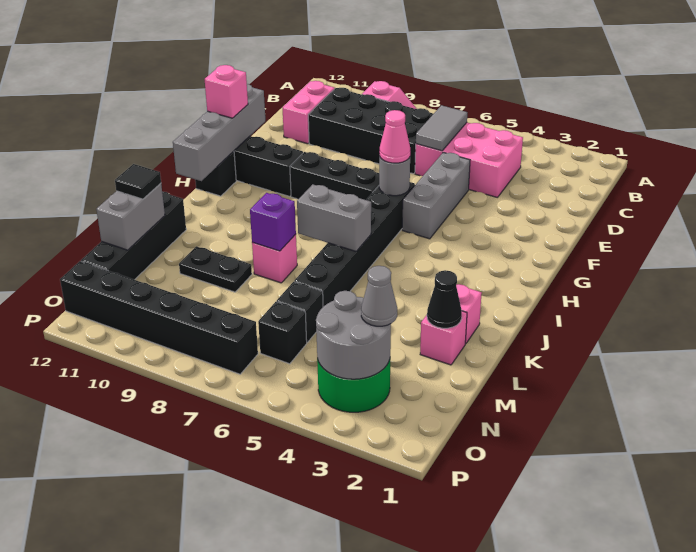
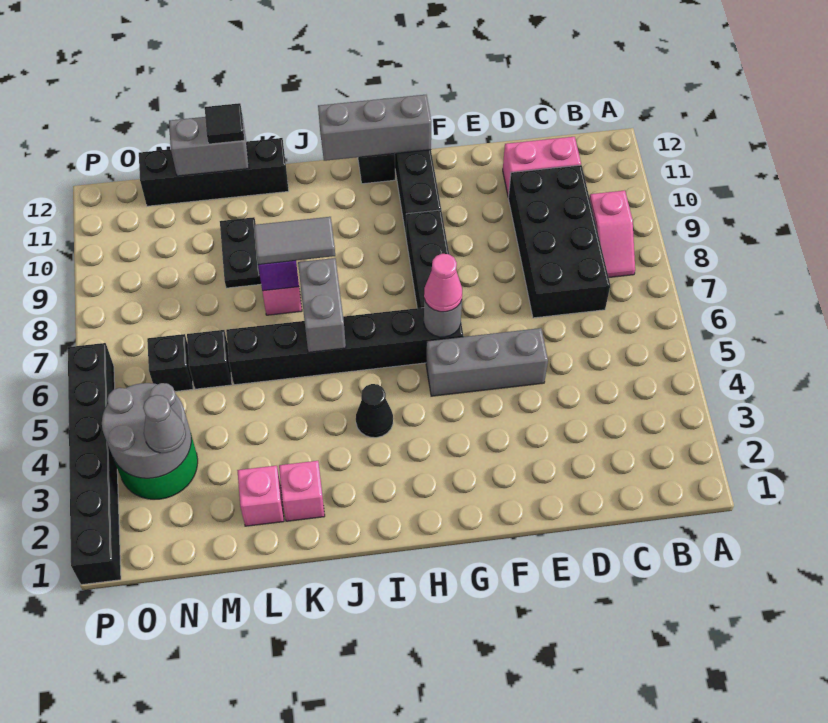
pink 2x3 brick [415,123,523,198] -> none
grey 1x2 tile [416,105,467,151] -> grey 1x2 tile moved to [254,217,335,265]
grey 1x4 brick [173,84,265,181] -> grey 1x3 brick [318,95,431,161]
pink 1x1 brick [205,65,248,118] -> none
black 1x1 cone [427,270,462,328] -> black 1x1 cone moved to [356,384,393,438]
black 1x6 brick [60,261,258,374] -> black 1x6 brick moved to [68,343,121,585]

